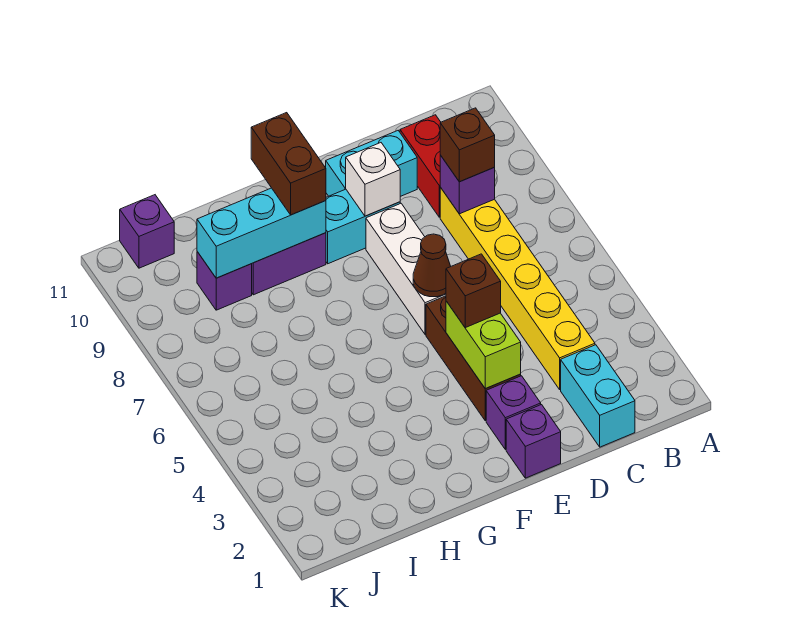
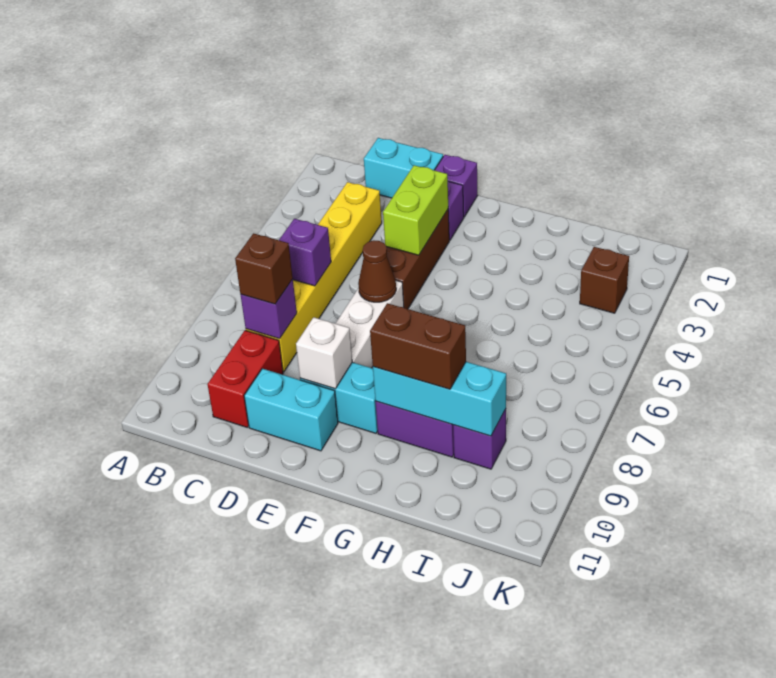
cyan 1x2 brick [561,345,635,447] -> cyan 1x2 brick turned to [364,138,443,198]
brown 1x1 brick [446,254,501,328] -> brown 1x1 brick moved to [580,247,629,313]
brown 1x2 brick [251,113,326,215] -> brown 1x2 brick turned to [370,303,466,389]
purple 1x1 brick [120,195,174,268] -> purple 1x1 brick moved to [279,219,331,286]

